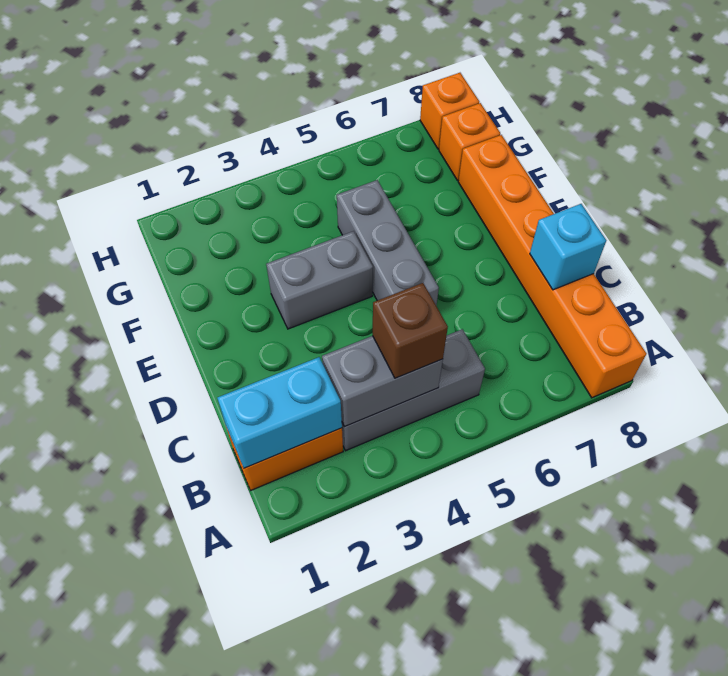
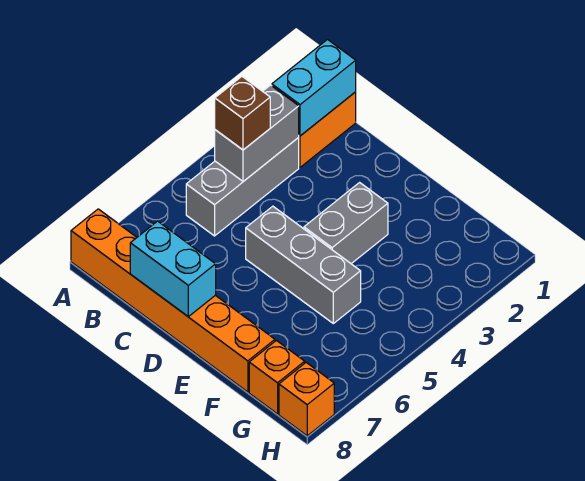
cyan 1x1 brick [530,204,606,290] -> cyan 1x2 brick [130,221,216,317]

